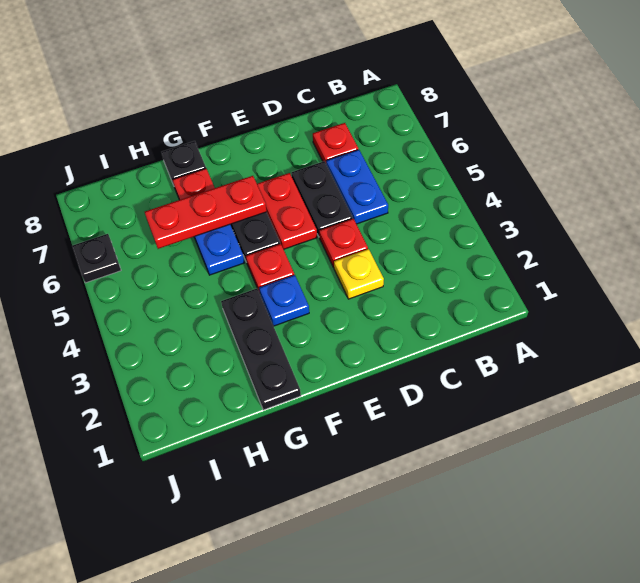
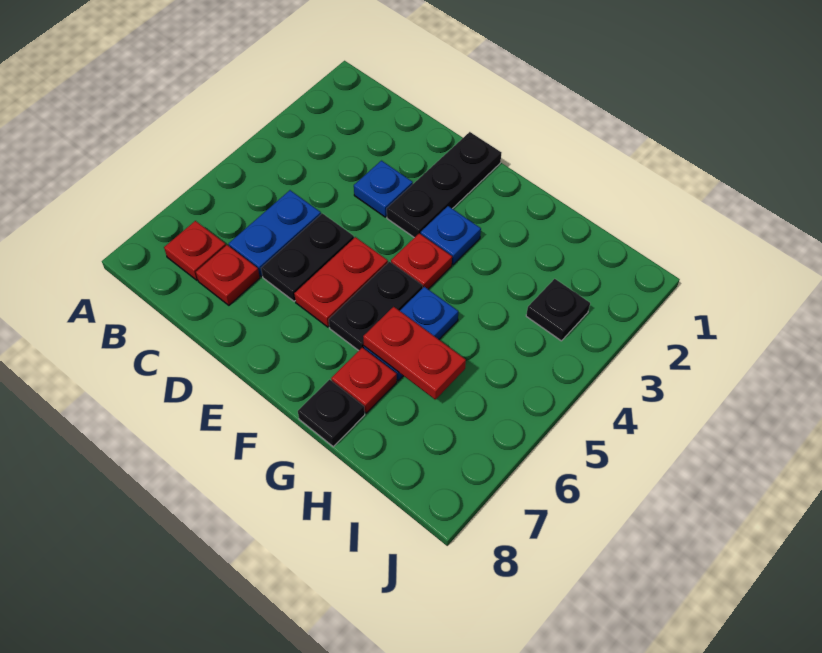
yellow 1x1 plate [334,249,384,299] -> blue 1x1 plate [354,161,413,217]
red 1x1 plate [319,219,368,268] -> red 1x1 plate moved to [164,221,226,280]
red 1x3 plate [145,176,267,249] -> red 1x2 plate [363,307,466,399]
black 1x3 plate [221,289,301,410] -> black 1x3 plate moved to [387,132,501,238]
black 1x1 plate [72,234,121,283] -> black 1x1 plate moved to [526,279,590,341]

